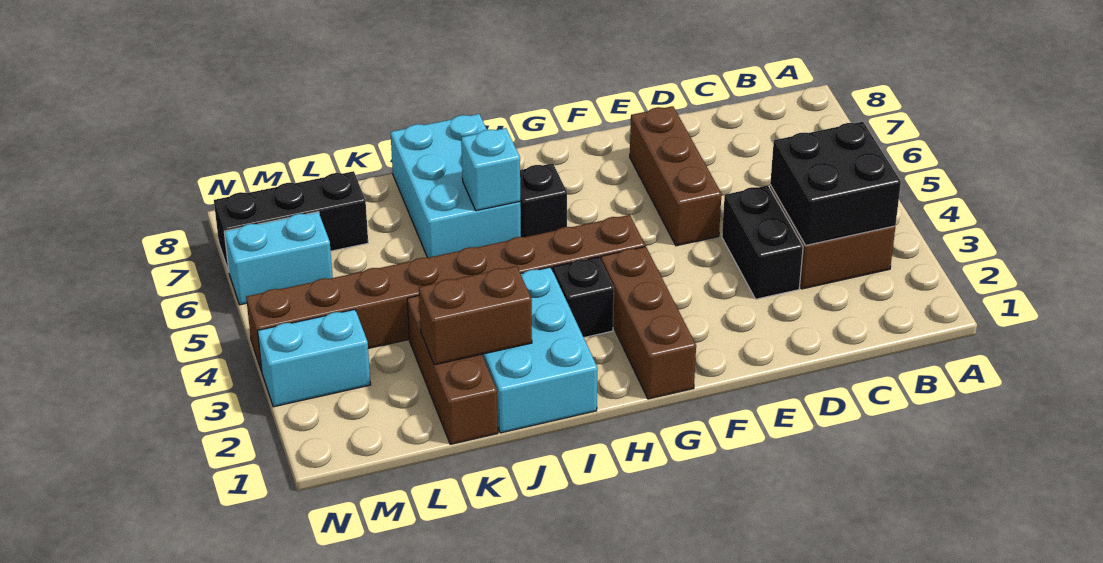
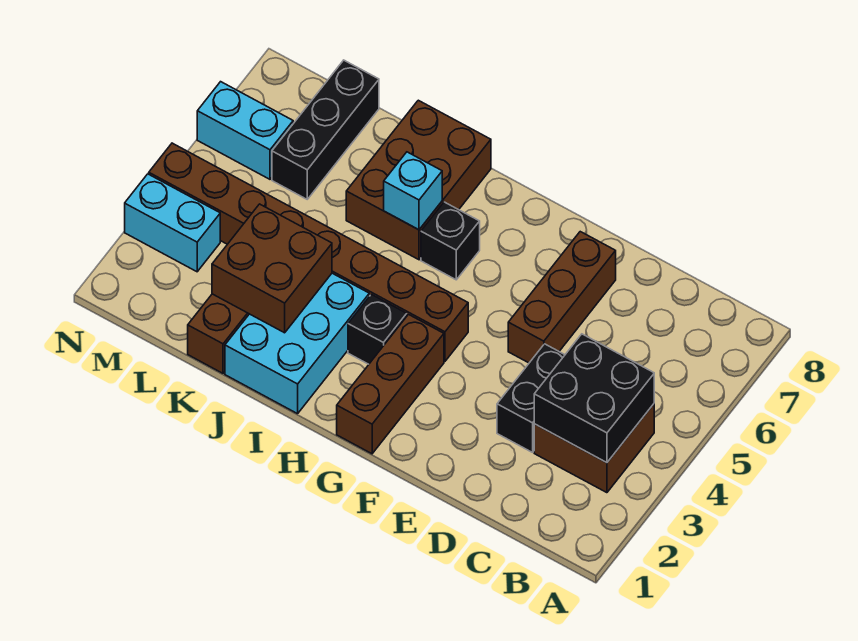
cyan 2x3 brick [390,114,521,258] -> brown 2x3 brick [346,100,491,260]
brown 1x2 brick [419,266,532,365] -> brown 2x2 brick [212,204,332,333]
black 1x3 brick [214,171,368,272] -> black 1x3 brick turned to [272,60,379,199]

